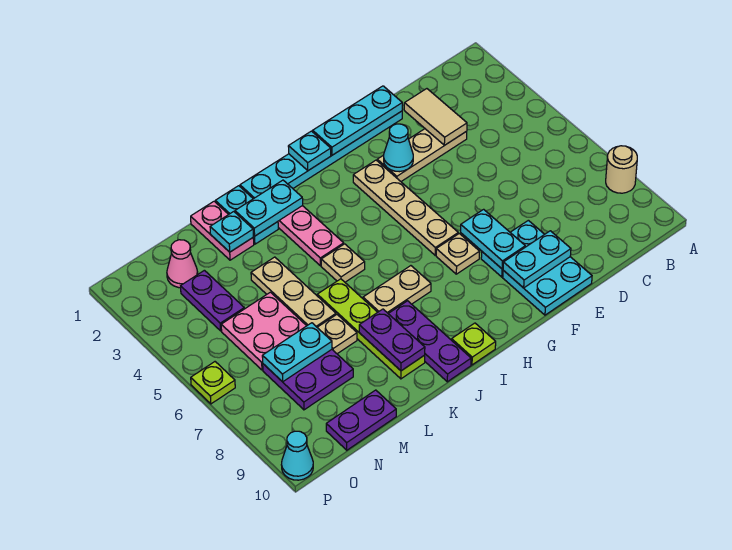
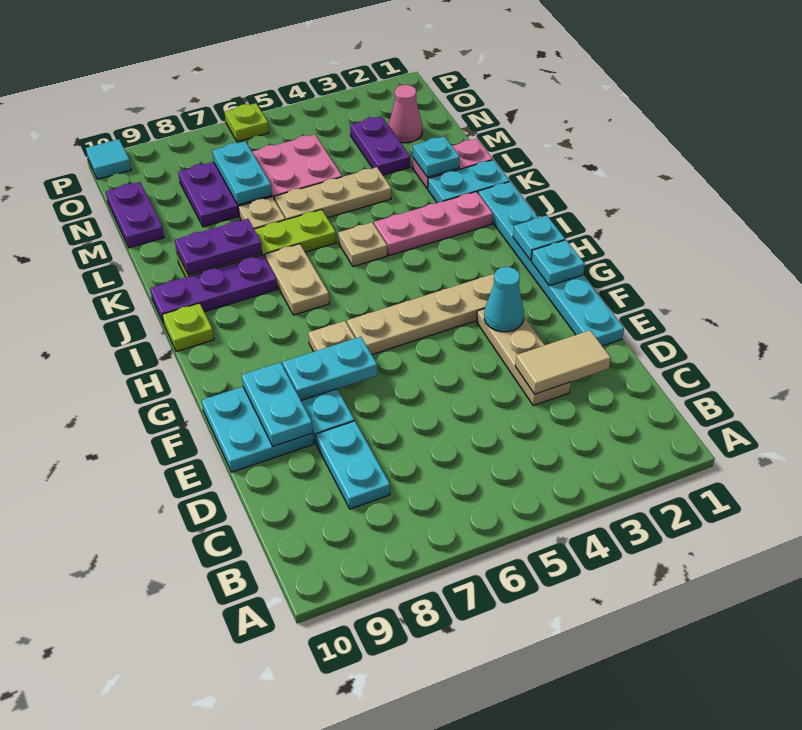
tan 1x1 round brick [606,146,637,193] -> none
cyan 1x3 plate [313,86,402,155] -> cyan 1x1 plate [531,240,585,286]
cyan 1x2 plate [235,180,303,236] -> cyan 1x2 plate moved to [316,421,390,509]
purple 1x2 plate [181,270,244,331] -> purple 1x2 plate turned to [350,116,410,175]
cyan 1x1 cone [282,431,313,480] -> cyan 1x1 tile [86,139,131,179]

